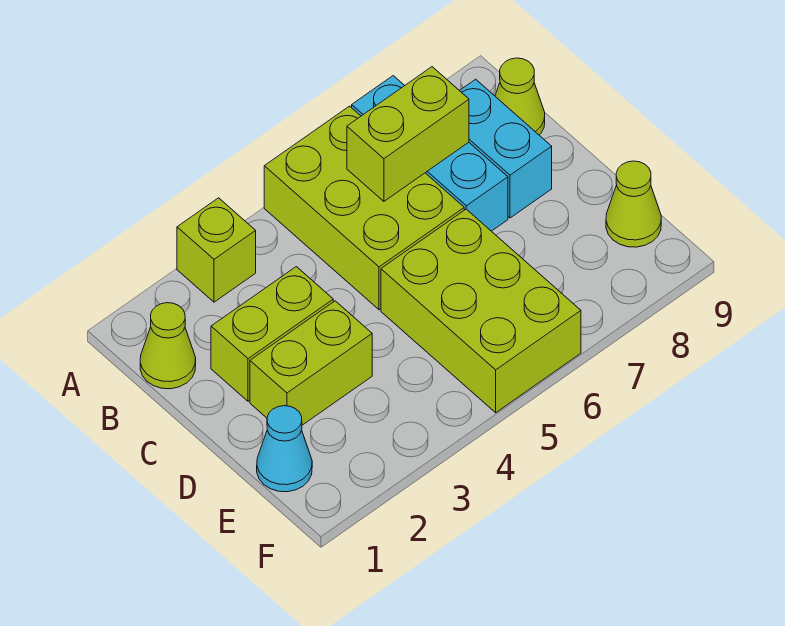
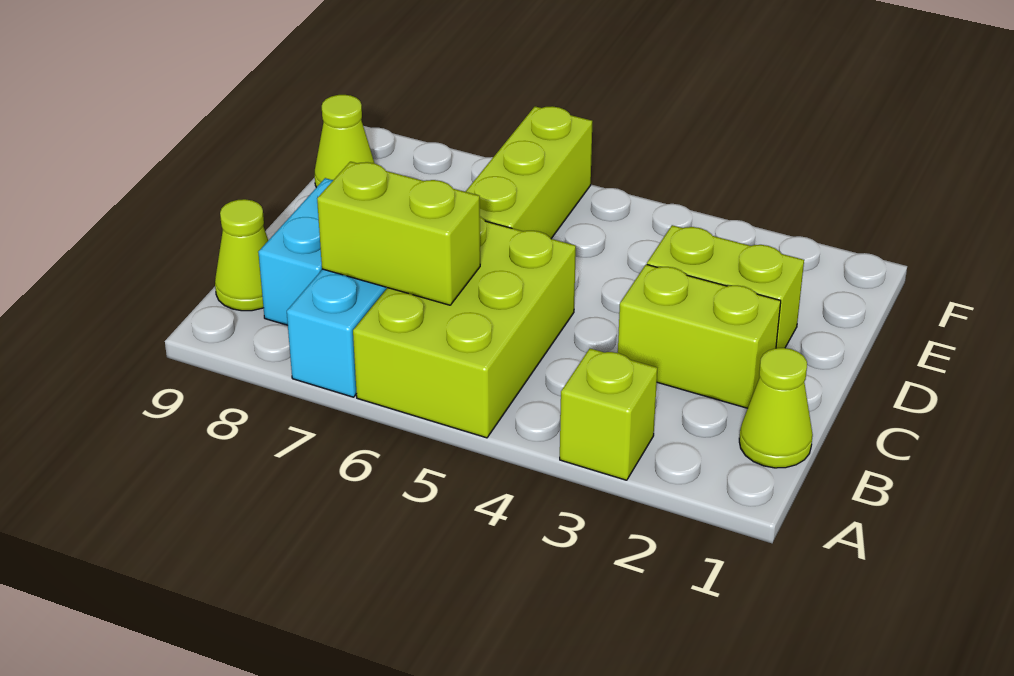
lime 2x3 brick [381,209,581,413] -> lime 1x3 brick [466,106,592,238]
cyan 1x1 cone [257,406,312,492] -> none

